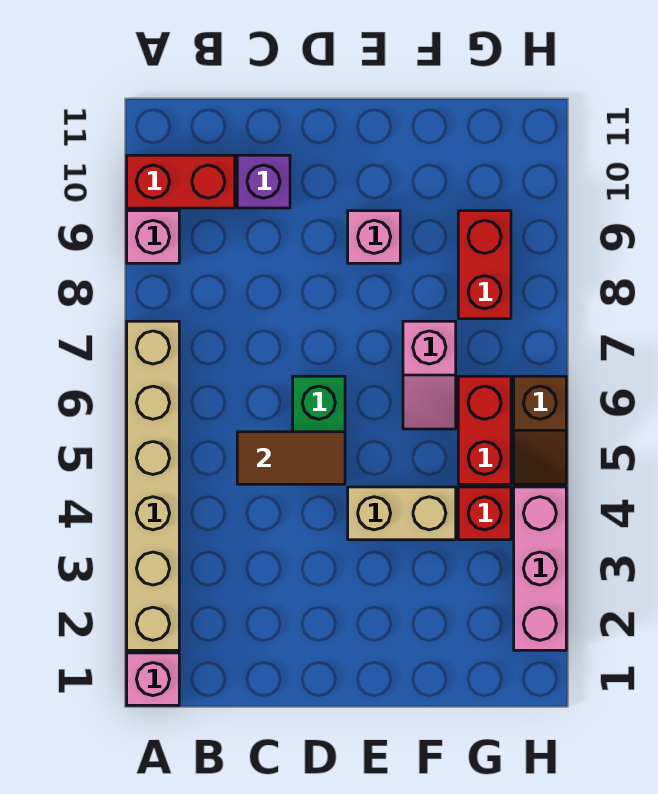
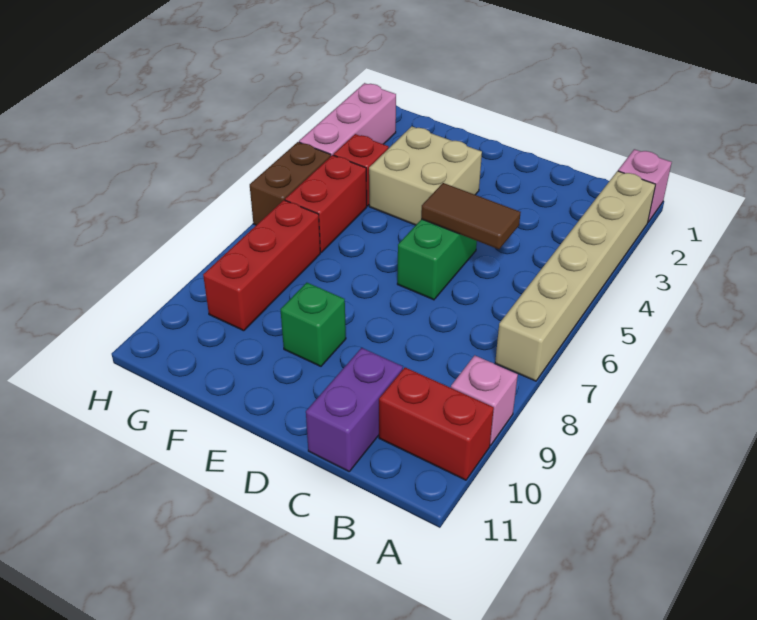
purple 1x1 brick [237,155,290,208] -> purple 1x2 brick [306,348,403,471]
tan 1x2 brick [348,487,456,540] -> tan 2x2 brick [369,126,482,225]
pink 1x1 brick [348,211,400,263] -> green 1x1 brick [280,283,346,366]
pink 1x2 slope [403,321,456,429] -> none
red 1x2 brick [458,211,511,319] -> red 1x3 brick [203,200,320,331]
brown 1x2 slope [514,376,566,484] -> brown 1x2 brick [250,142,331,225]

